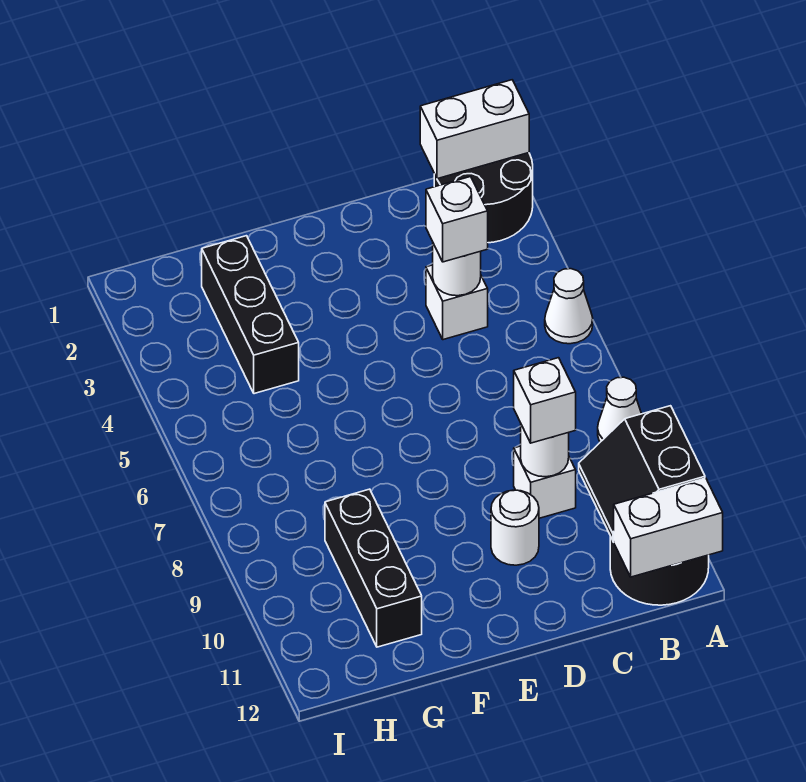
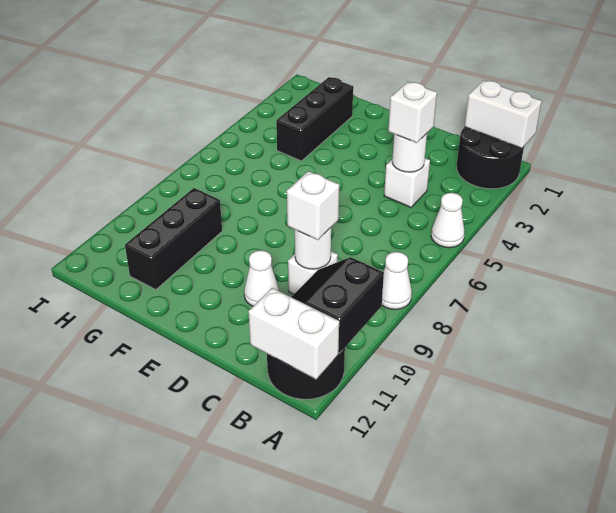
white 1x1 round brick [491,490,539,565] -> white 1x1 cone [244,250,279,306]

